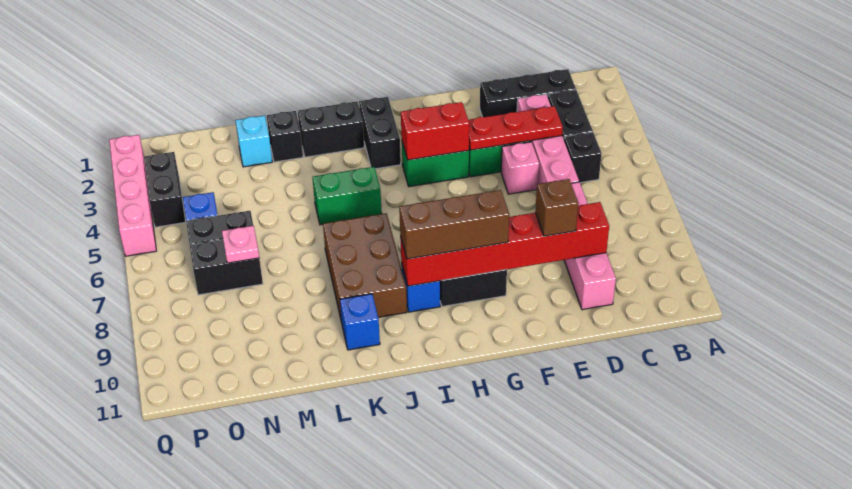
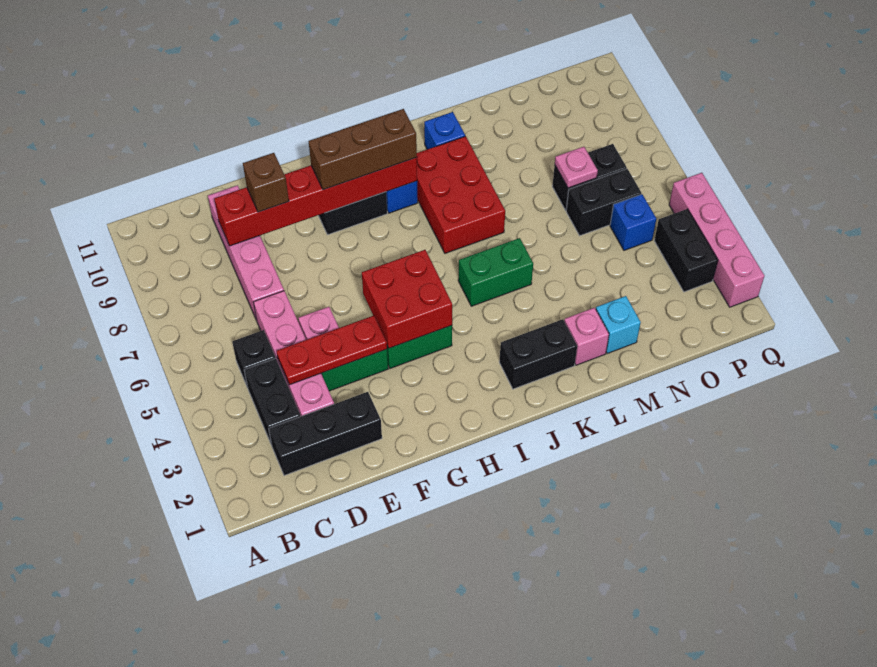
red 1x2 brick [401,102,469,160] -> red 2x2 brick [362,250,452,348]
black 1x2 brick [359,97,401,169] -> none
brown 2x3 brick [323,213,407,322] -> red 2x3 brick [416,136,505,253]
black 1x1 brick [267,111,303,162] -> pink 1x1 brick [564,308,609,365]

